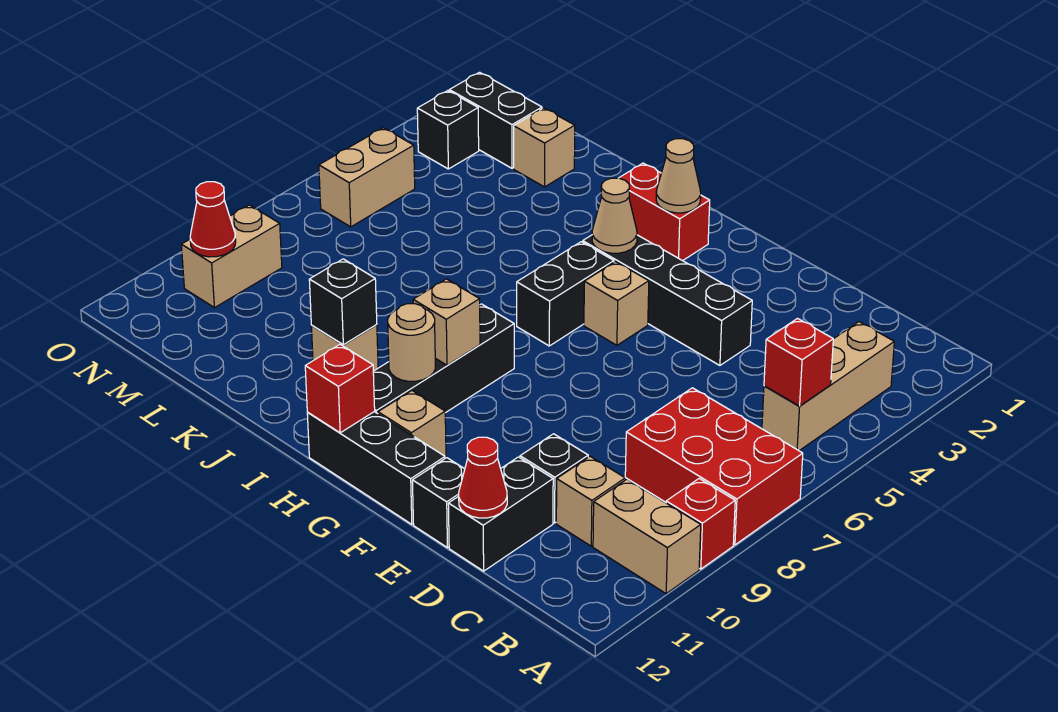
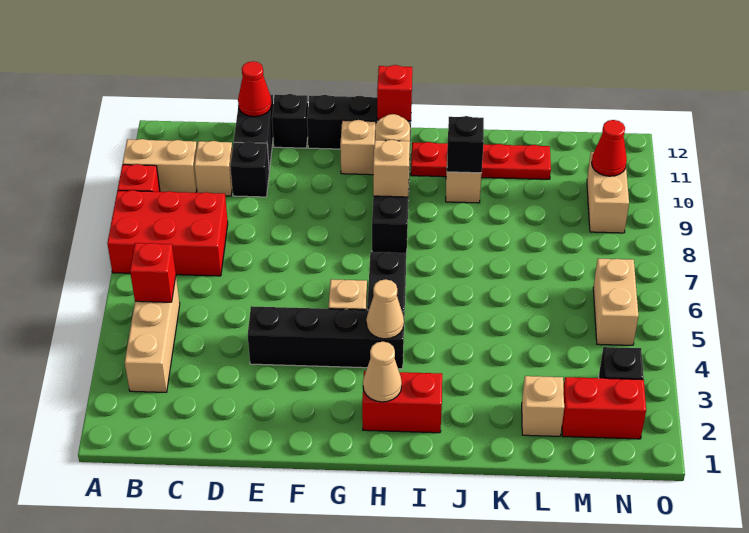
none -> red 1x4 plate [411,142,551,179]
black 1x2 brick [449,72,542,168] -> red 1x2 brick [562,377,646,439]

